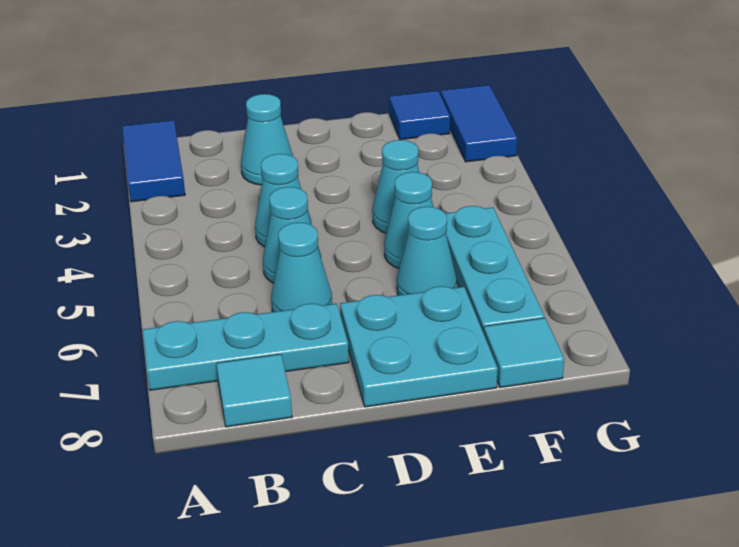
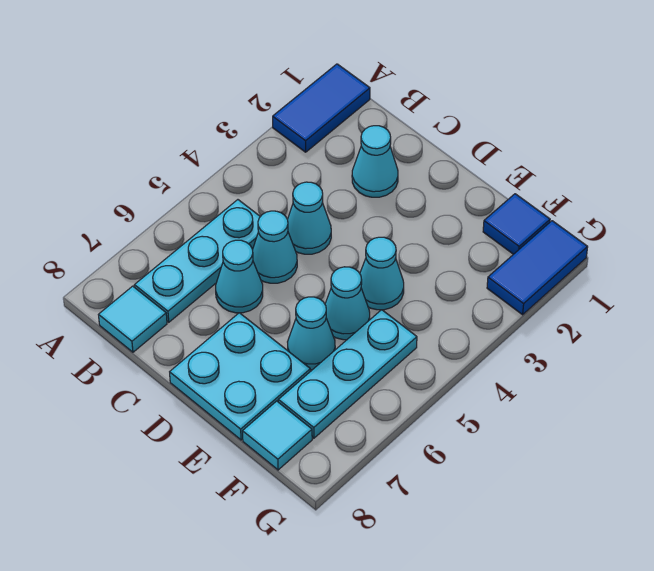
cyan 1x3 plate [143,304,349,390] -> cyan 1x3 plate turned to [134,200,260,322]

